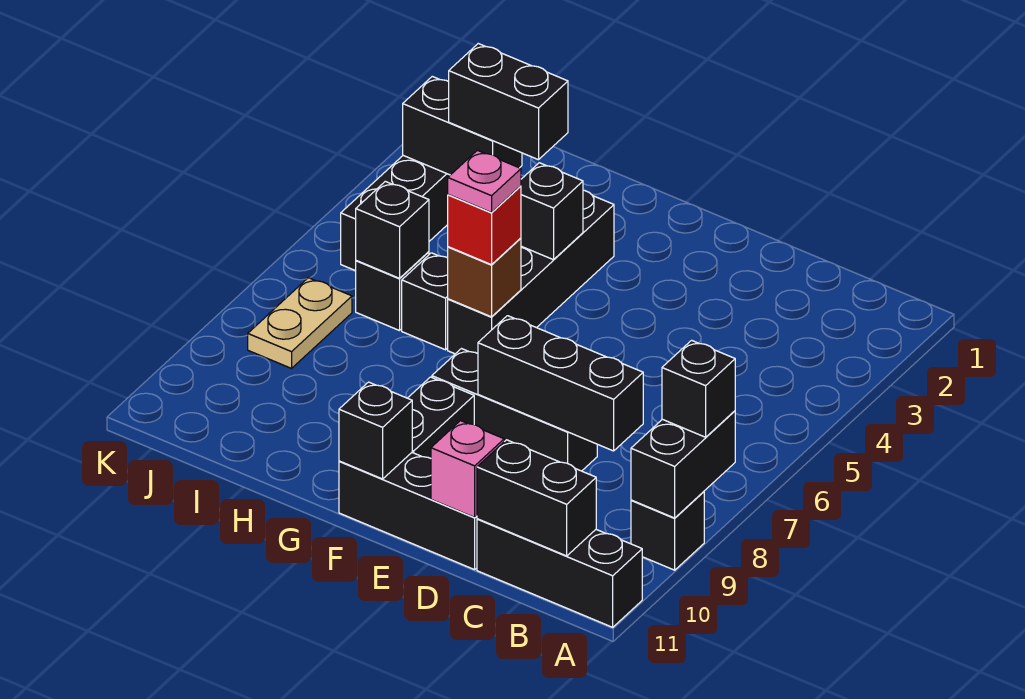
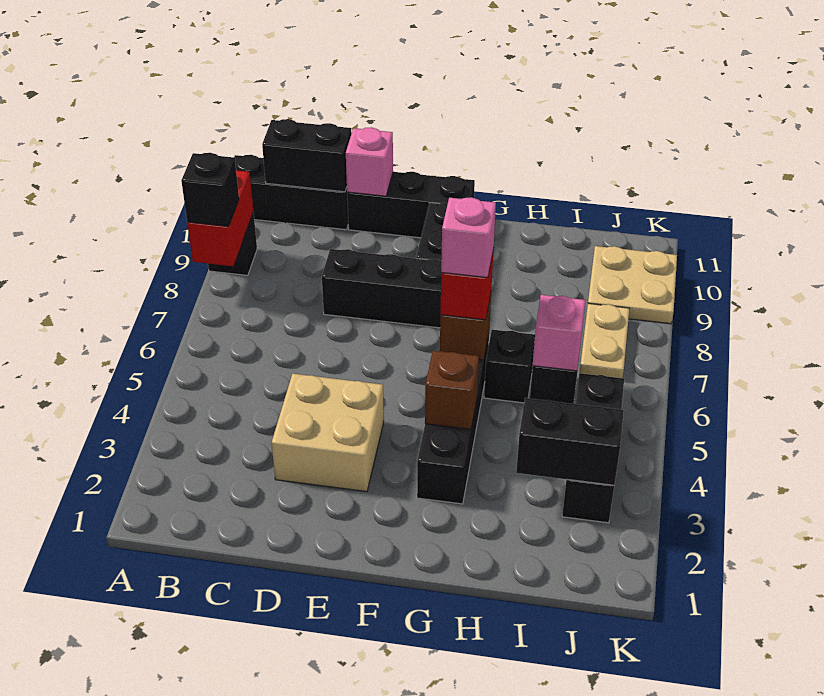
black 1x2 brick [631,411,735,518] -> red 1x2 brick [187,170,253,266]
black 1x3 brick [478,316,643,451] -> none
none -> tan 2x2 brick [272,374,384,492]
black 1x1 brick [339,382,412,479] -> none
black 1x1 brick [521,163,583,260] -> brown 1x1 brick [425,351,479,429]
pink 1x1 plate [448,150,521,212] -> pink 1x1 brick [441,197,496,278]
black 1x2 brick [449,44,568,160] -> none
black 1x1 brick [356,181,429,278] -> pink 1x1 brick [533,295,586,371]
none -> tan 2x2 plate [588,246,677,324]

